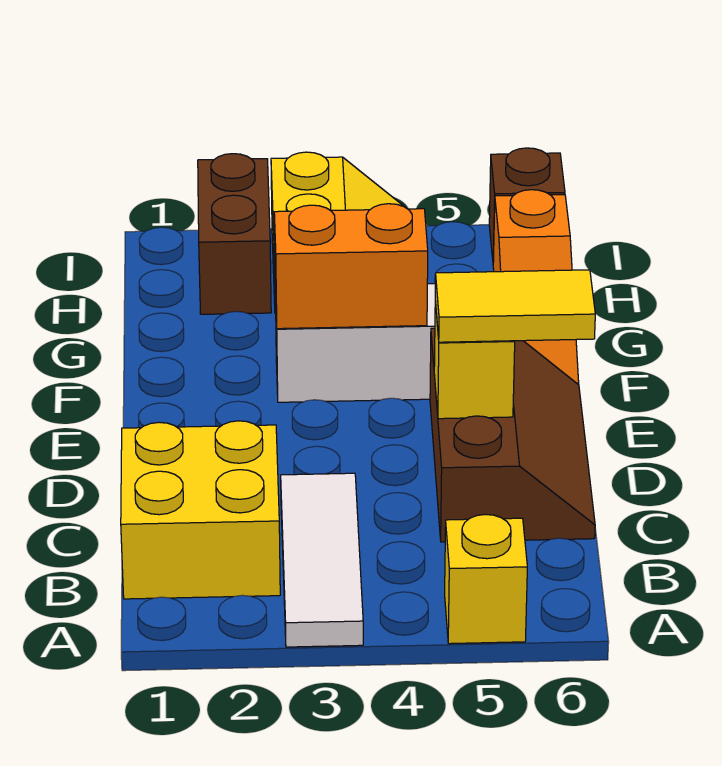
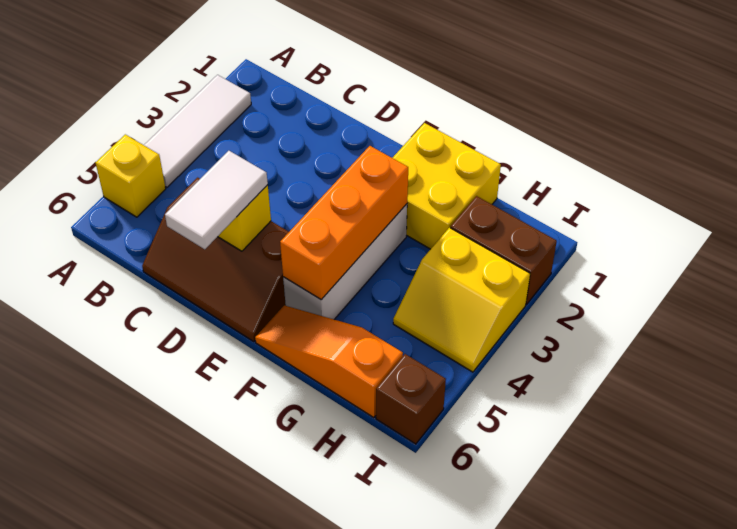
white 1x3 tile [281,473,363,647] -> white 1x3 tile turned to [144,75,251,187]
yellow 2x2 brick [121,421,280,599] -> yellow 2x2 brick moved to [393,123,501,249]
yellow 1x2 tile [435,270,595,342] -> white 1x2 tile [165,151,268,249]
orange 1x2 brick [274,204,428,329] -> orange 1x3 brick [280,146,408,300]

